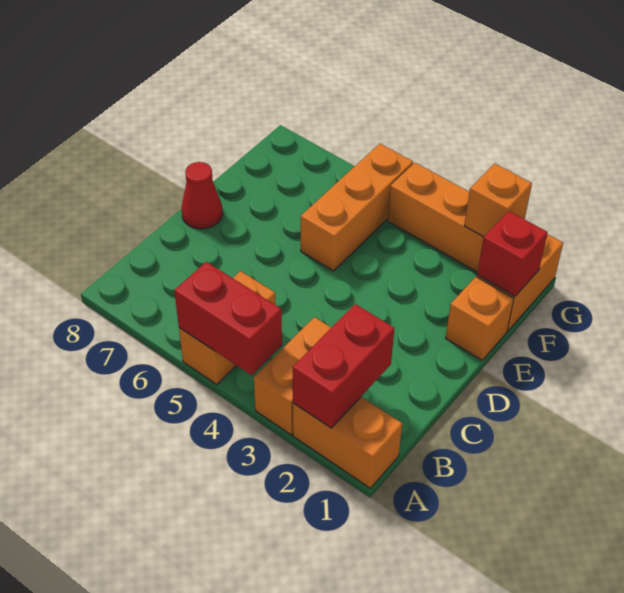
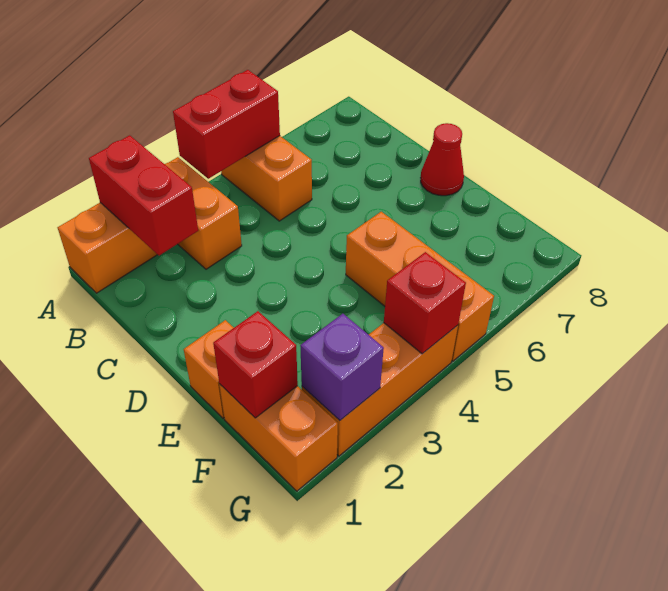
orange 1x1 brick [464,164,532,237] -> purple 1x1 brick [300,314,384,420]
none -> red 1x1 brick [384,252,466,354]

